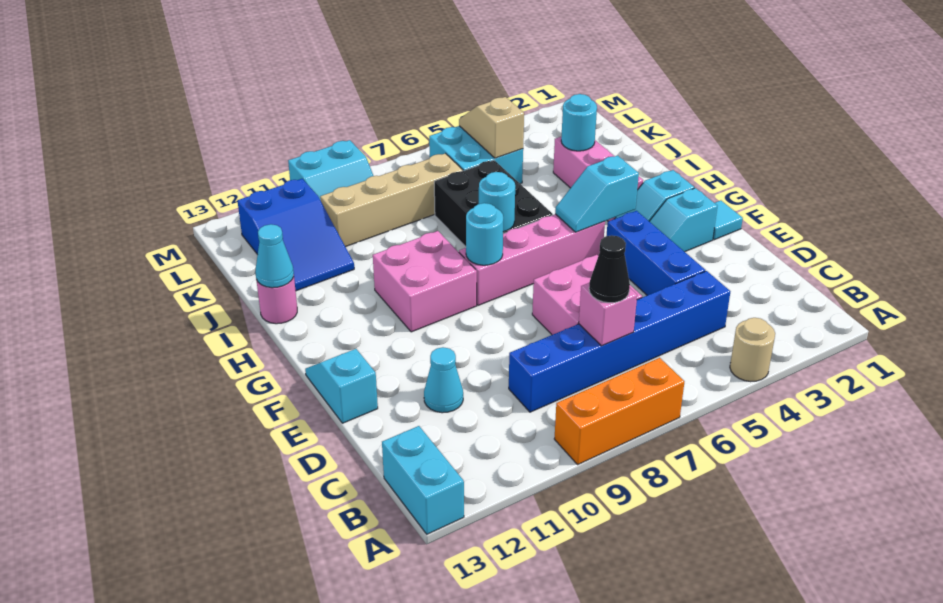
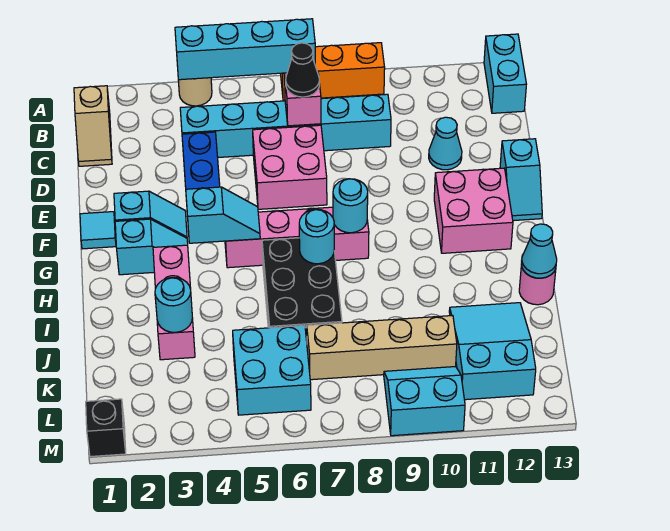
none -> cyan 1x4 brick [175,19,315,80]
blue 1x6 brick [509,271,730,412] -> cyan 1x6 brick [180,94,391,158]
pink 2x2 brick [373,231,477,332] -> pink 2x2 brick moved to [434,168,513,253]
blue 2x3 slope [238,179,354,291] -> cyan 2x3 slope [449,303,536,400]
tan 1x2 slope [459,97,524,158] -> tan 1x2 slope moved to [74,86,112,166]
none -> black 1x1 brick [86,399,126,457]

